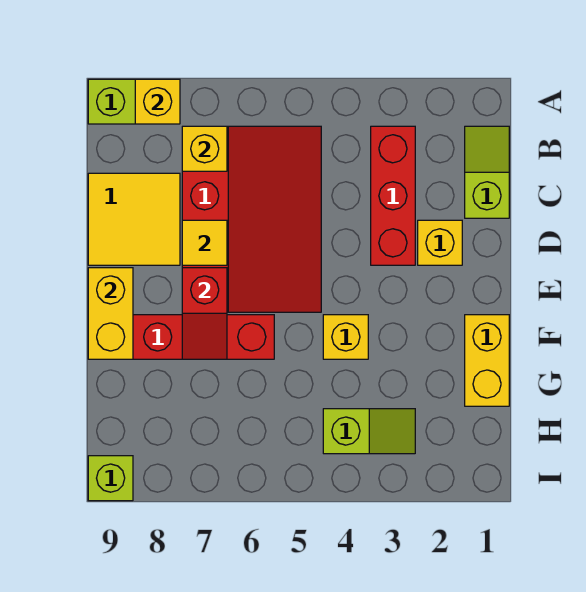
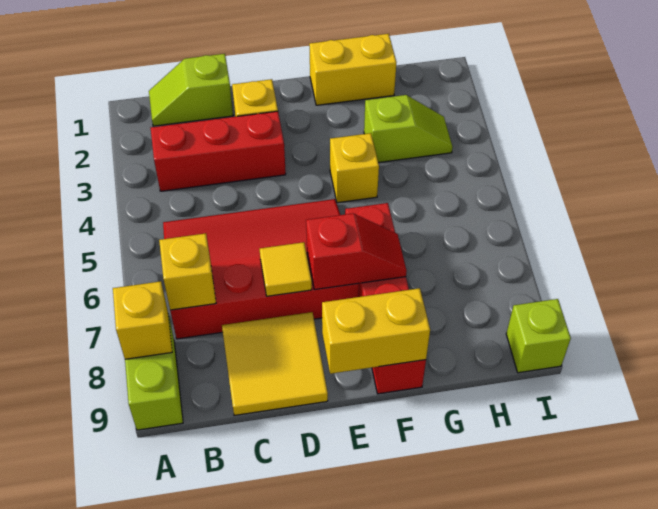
lime 1x2 slope [323,409,415,454] -> lime 1x2 slope turned to [364,95,453,163]

